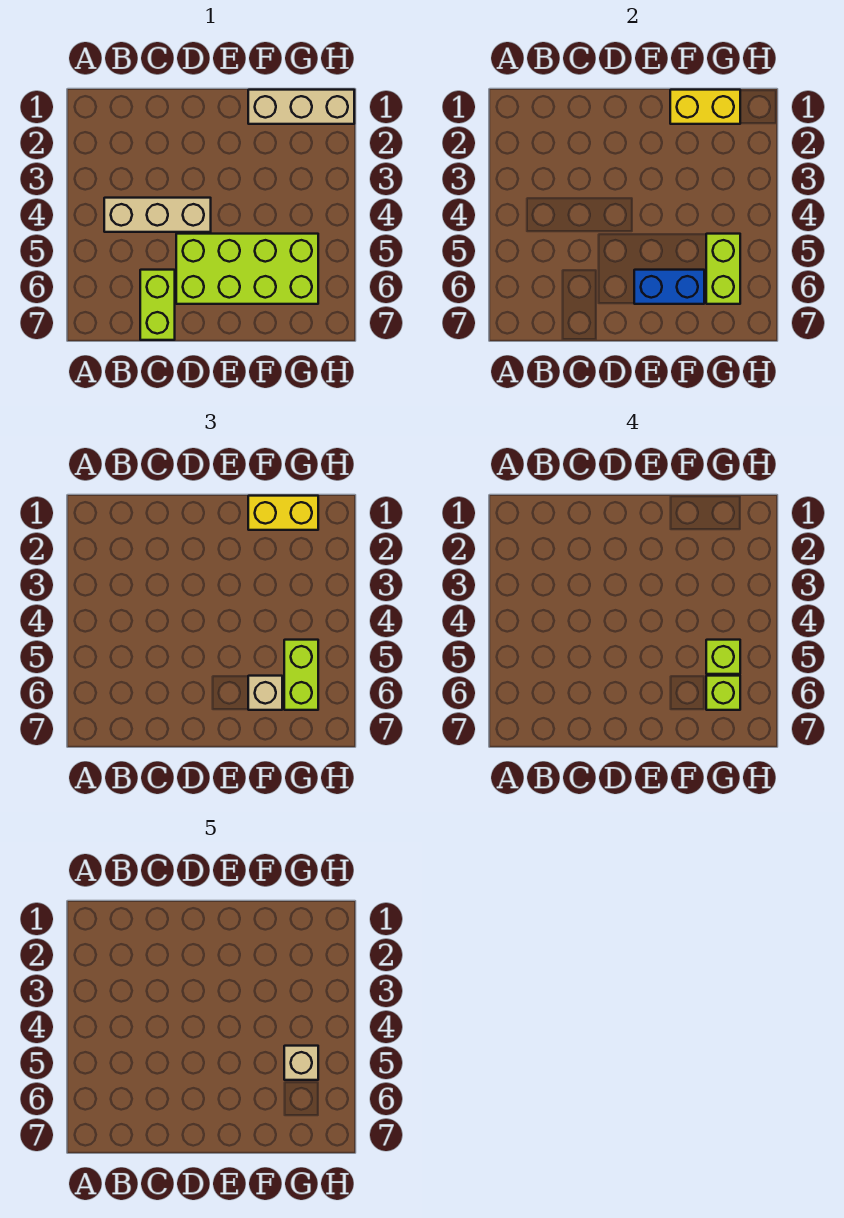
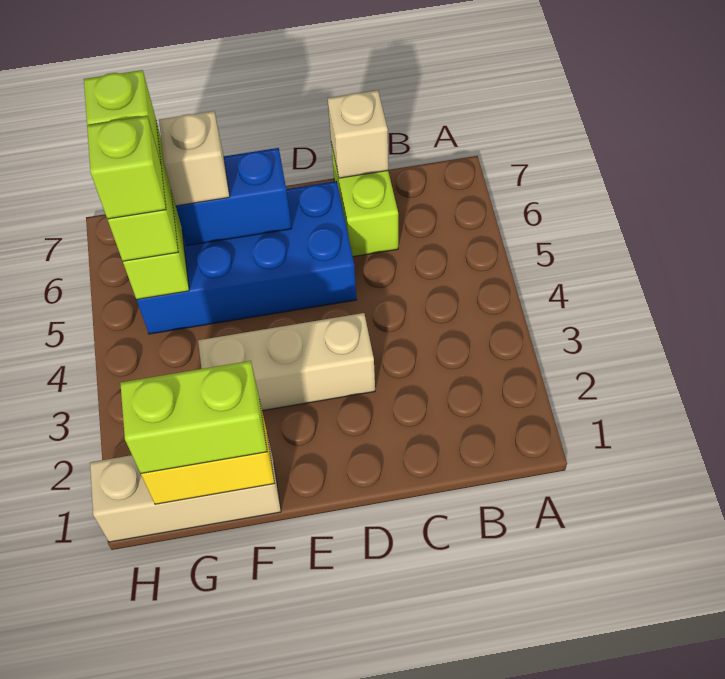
tan 1x3 brick [104,198,211,232] -> tan 1x3 brick moved to [198,313,375,411]
lime 2x4 brick [176,234,318,304] -> blue 2x4 brick [137,181,357,334]
yellow 1x2 brick [248,496,318,530] -> lime 1x2 brick [120,361,267,473]
tan 1x1 brick [284,1046,318,1080] -> tan 1x1 brick moved to [328,90,388,178]

